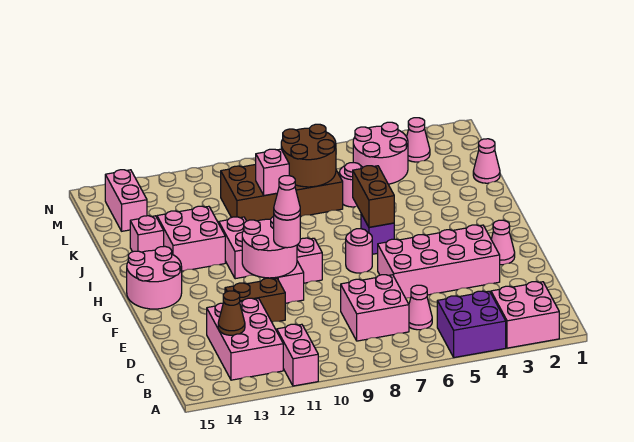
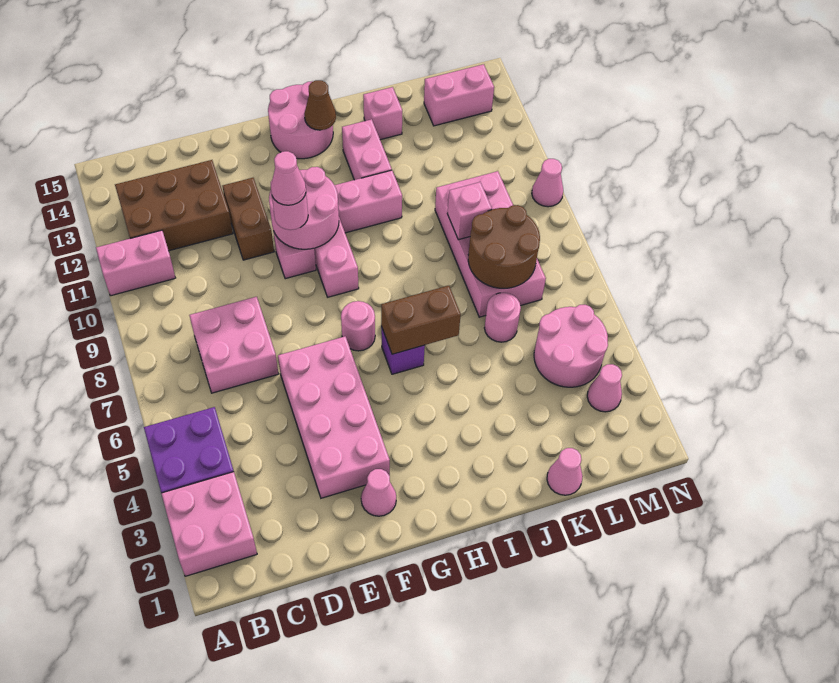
pink 2x3 brick [207,298,283,380] -> brown 2x3 brick [115,160,233,251]
pink 1x1 cone [409,285,432,330] -> pink 1x1 cone moved to [532,159,563,207]
brown 1x1 cone [218,291,245,335] -> brown 1x1 cone moved to [304,80,336,130]
pink 2x2 brick [157,206,225,271] -> pink 1x2 brick [342,119,392,180]
brown 2x4 brick [221,164,343,221] -> pink 2x4 brick [435,171,546,317]

